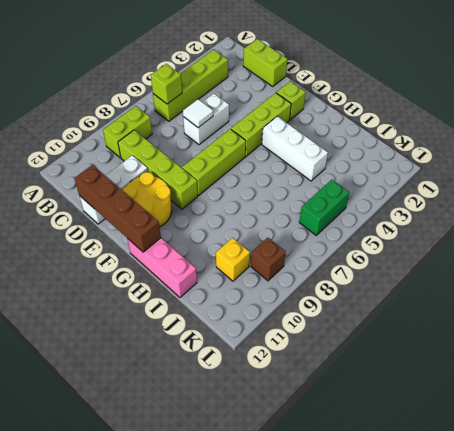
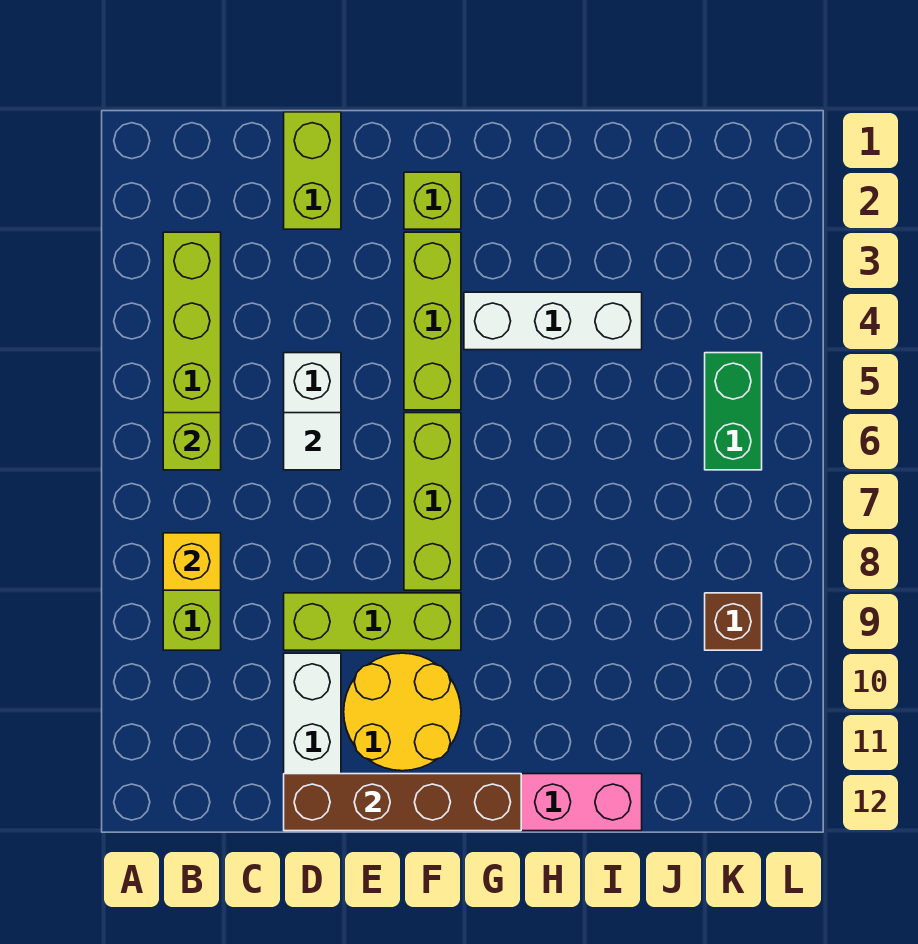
lime 1x2 brick [243,39,287,86] -> lime 1x2 brick turned to [284,112,341,229]
lime 1x4 brick [118,130,198,209] -> lime 1x3 brick [284,593,461,650]
yellow 1x1 brick [216,238,250,281] -> yellow 1x1 brick moved to [163,533,221,590]

